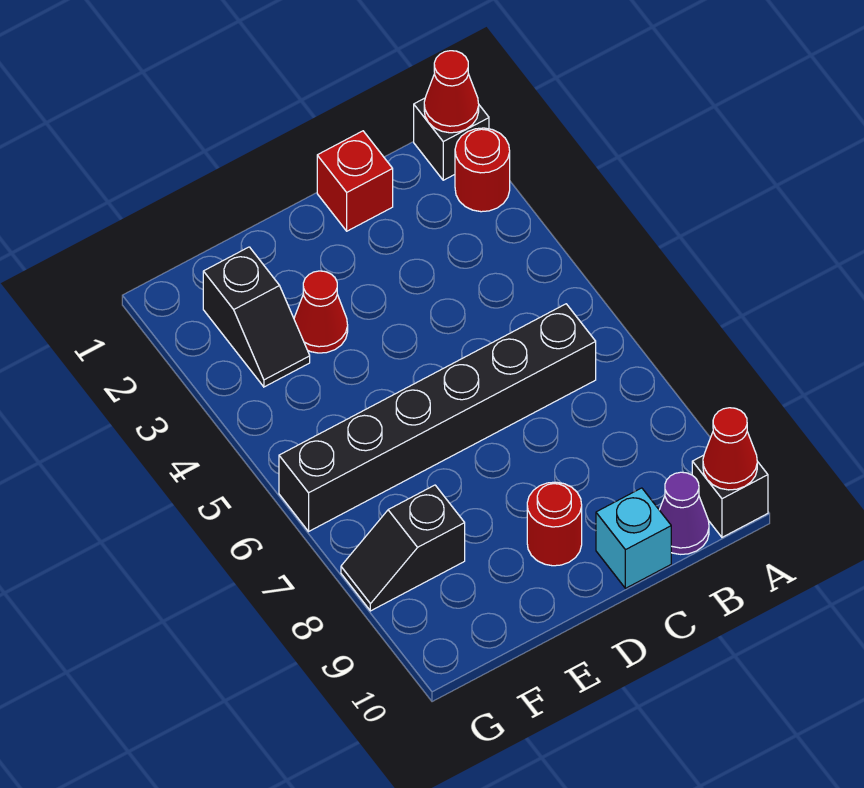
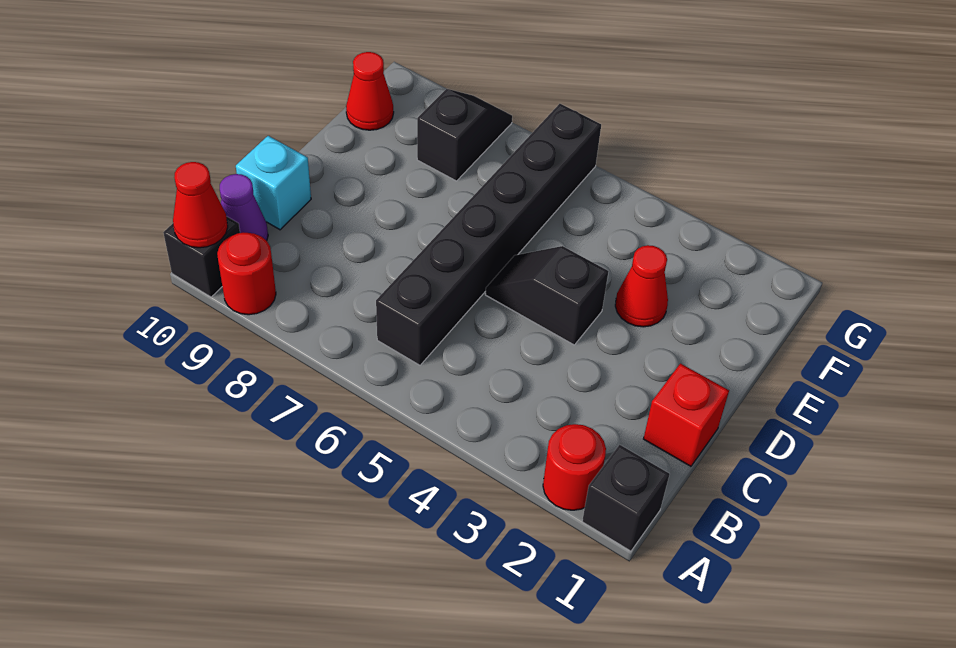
red 1x1 cone [424,51,479,133] -> red 1x1 cone moved to [346,52,394,130]
red 1x1 round brick [527,482,582,566] -> red 1x1 round brick moved to [217,233,276,315]
black 1x2 slope [203,247,310,387] -> black 1x2 slope moved to [485,246,608,345]

